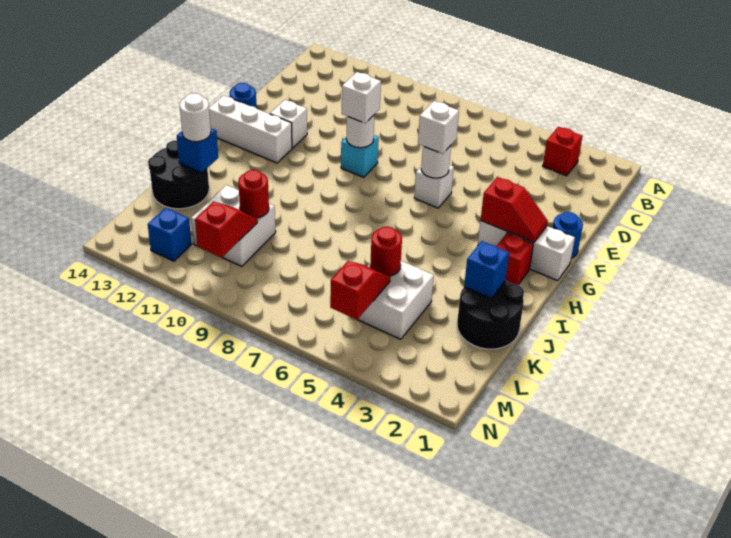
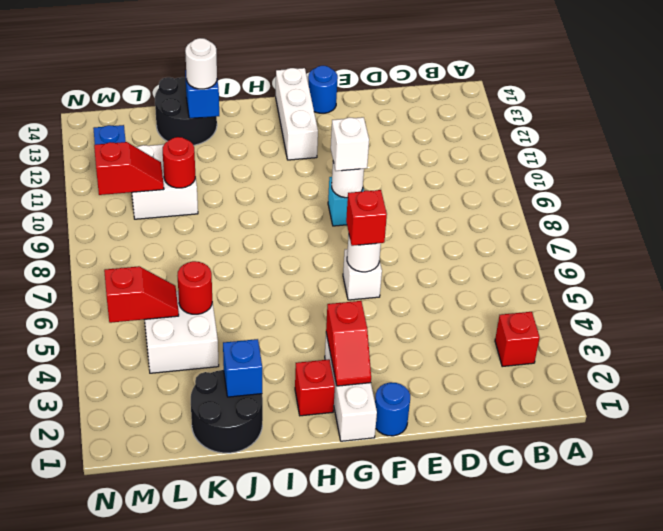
white 1x1 brick [418,101,459,154] -> red 1x1 brick [346,190,387,246]
white 1x1 brick [270,100,307,148] -> none

